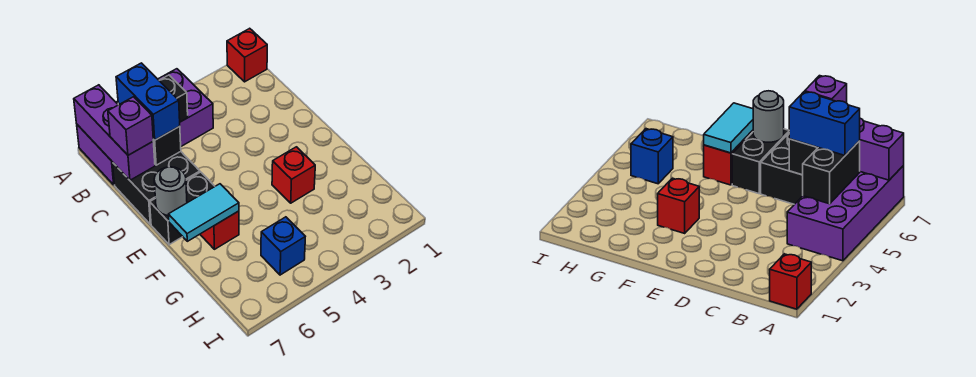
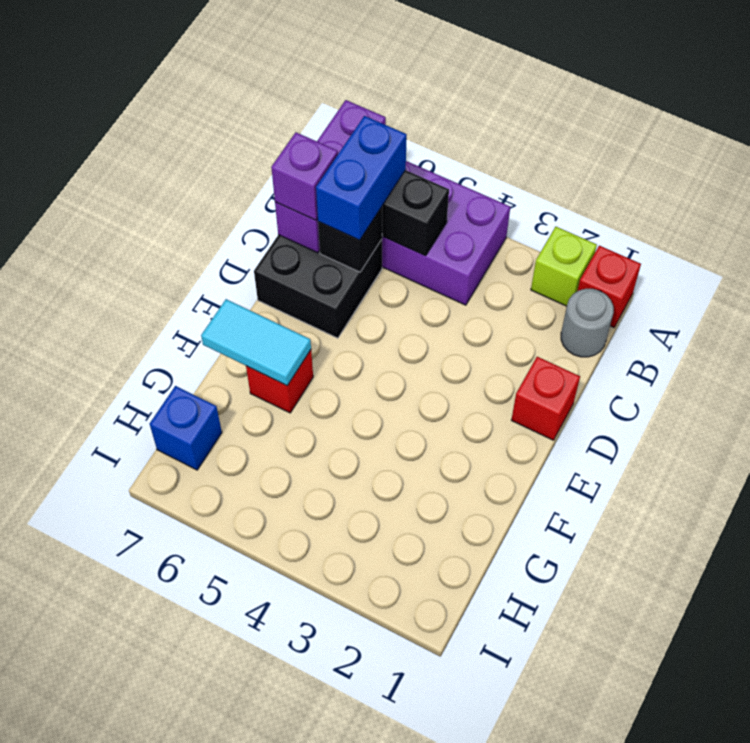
none -> lime 1x1 brick [531,227,597,306]
black 1x2 brick [150,172,215,245] -> none
grey 1x1 round brick [154,167,187,216] -> grey 1x1 round brick moved to [561,289,614,357]
red 1x1 brick [272,147,315,203] -> red 1x1 brick moved to [512,357,580,440]
blue 1x1 brick [261,217,305,275] -> blue 1x1 brick moved to [150,386,222,470]

